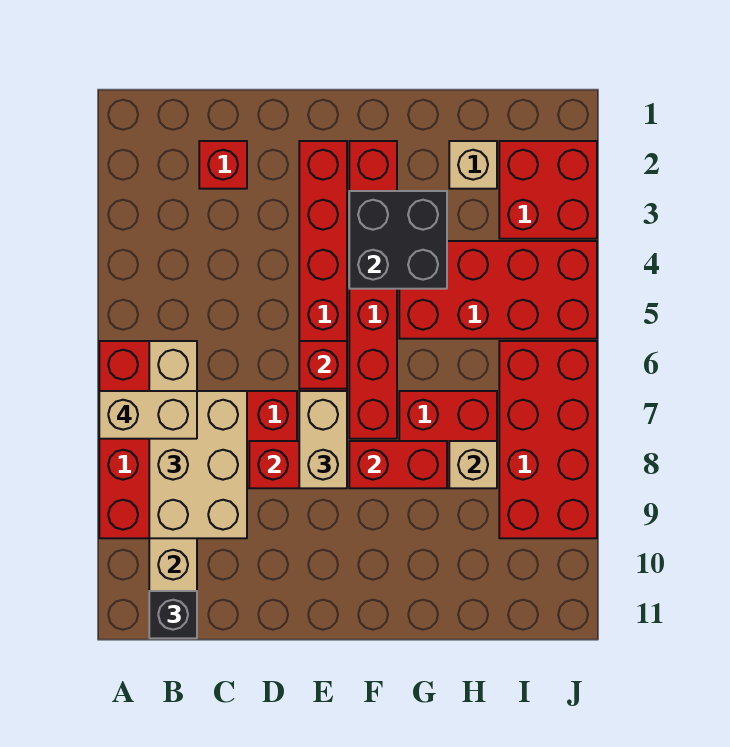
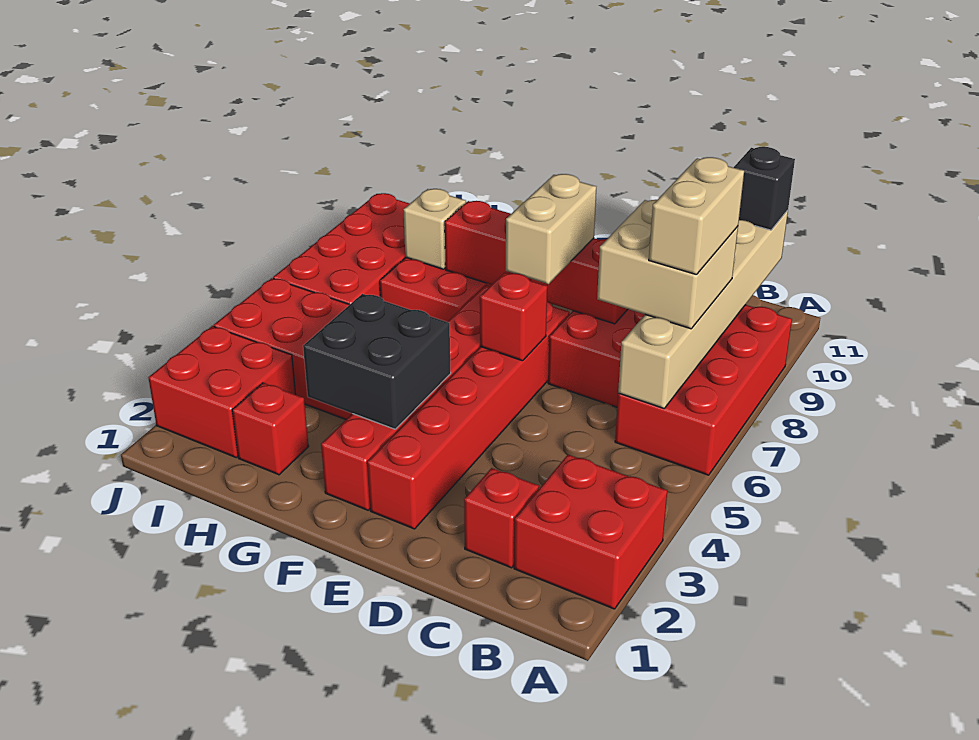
none -> red 2x2 brick [514,455,667,609]
tan 1x2 brick [99,391,197,439] -> tan 1x2 brick turned to [649,157,744,275]
tan 2x3 brick [149,391,247,538] -> tan 2x2 brick [597,200,738,329]
tan 1x1 brick [449,141,497,189] -> red 1x1 brick [232,383,309,475]

